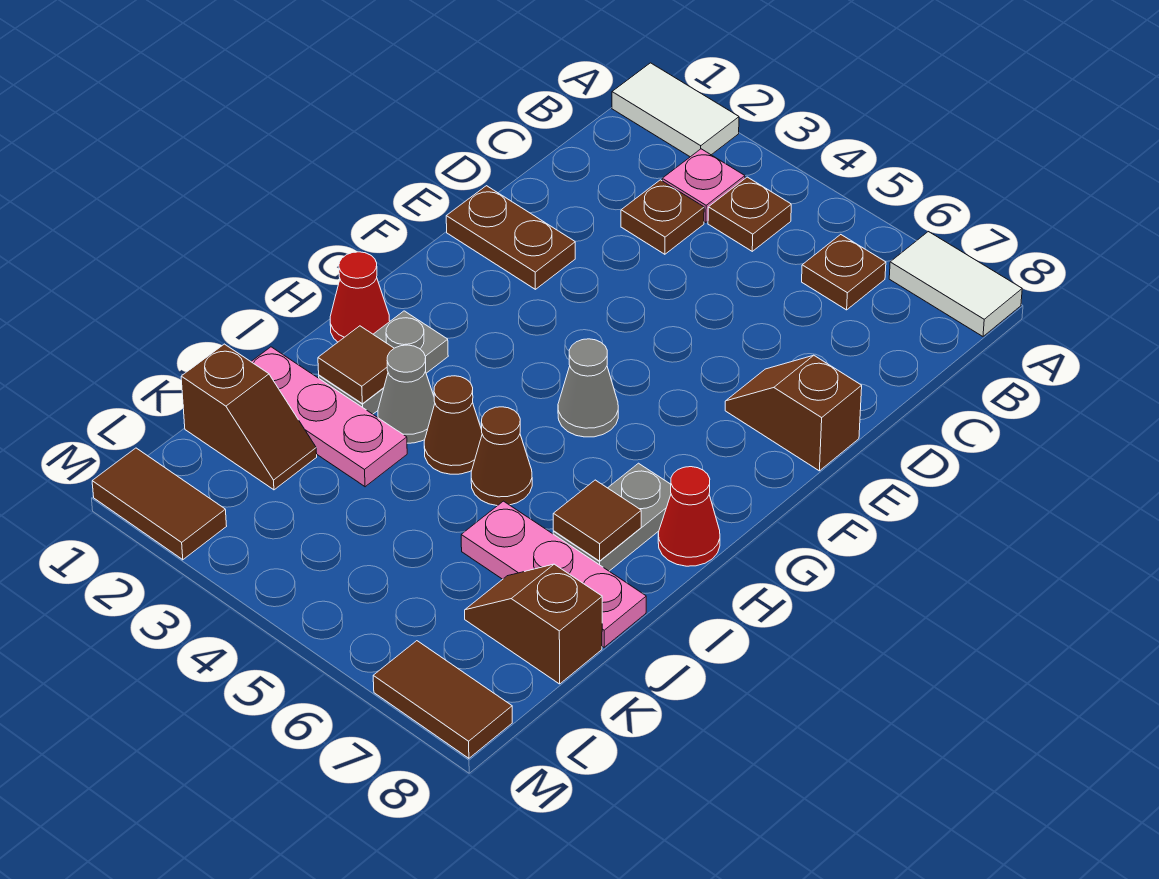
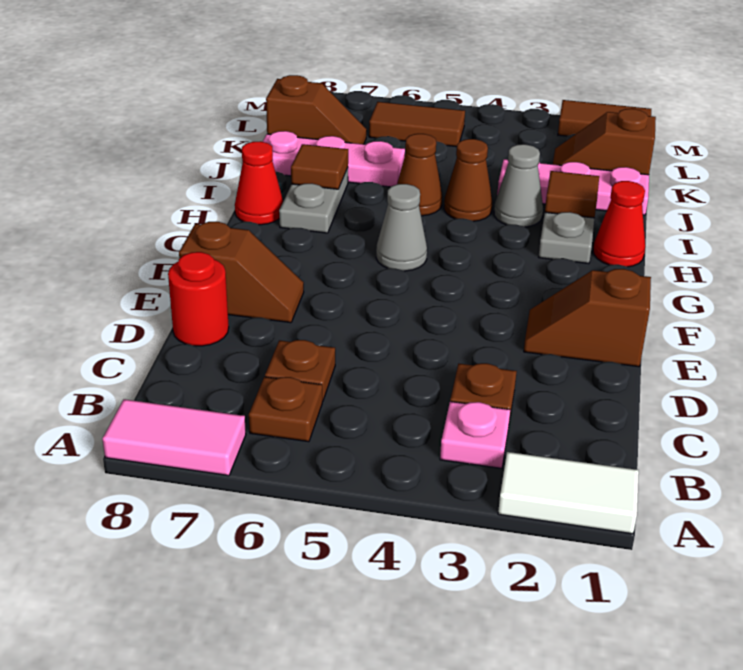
white 1x2 tile [889,232,1022,336] -> pink 1x2 tile [103,399,246,476]
brown 1x1 plate [708,177,791,251] -> brown 1x1 plate moved to [265,340,335,402]
none -> red 1x1 round brick [168,252,229,346]
brown 1x2 plate [446,186,575,289] -> brown 1x2 slope [524,269,651,367]
brown 1x2 tile [373,641,512,758] -> brown 1x2 tile moved to [369,102,465,147]

